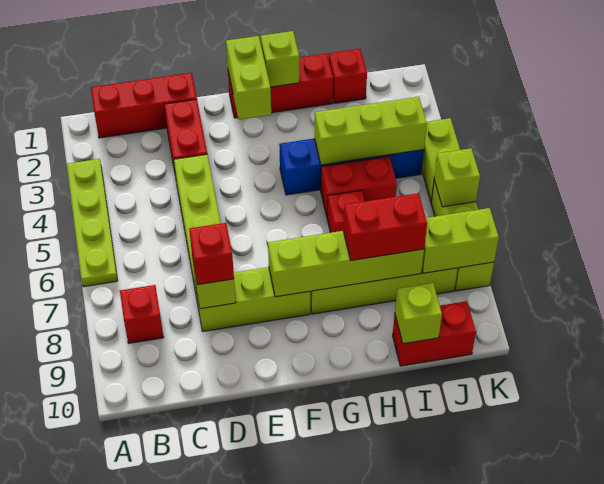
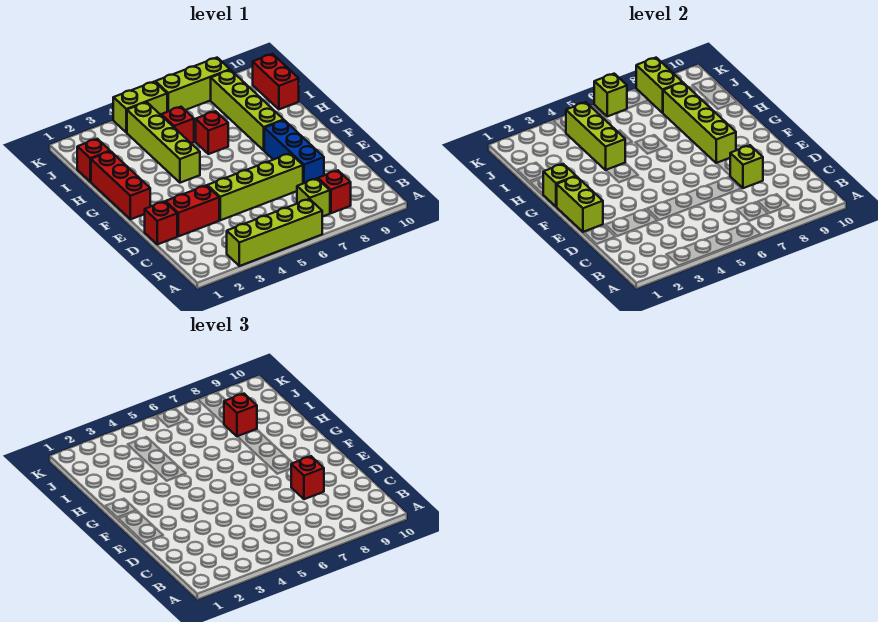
lime 1x4 plate [67,159,117,287] -> lime 1x4 brick [227,199,322,266]
red 1x3 brick [91,73,197,138] -> red 1x1 brick [145,201,177,244]
lime 1x3 brick [195,267,310,331] -> blue 1x3 brick [264,120,324,183]
lime 1x2 brick [226,36,271,119] -> lime 1x2 brick turned to [557,176,603,232]
blue 1x4 brick [279,139,424,195] -> lime 1x4 brick [127,102,200,183]
red 1x2 brick [321,156,397,216] -> red 1x1 brick [161,107,194,143]
red 1x2 brick [343,193,427,260] -> red 1x1 brick [224,394,257,436]
lime 1x1 brick [395,283,442,344] -> lime 1x1 brick moved to [297,178,330,217]

